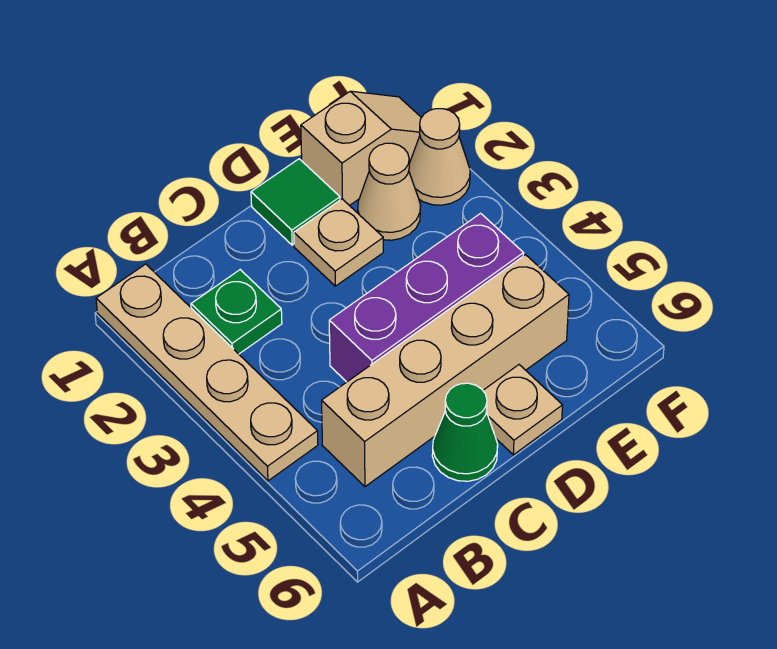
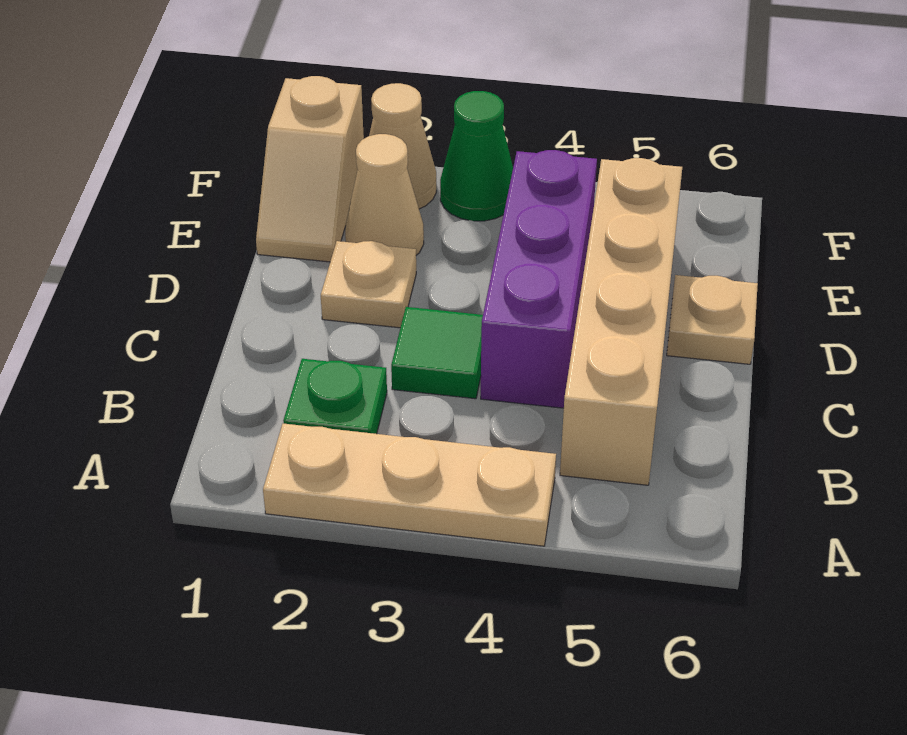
tan 1x4 plate [96,264,318,481] -> tan 1x3 plate [263,423,556,546]
green 1x1 cone [432,383,498,481] -> green 1x1 cone moved to [440,91,513,221]
green 1x1 tile [251,159,340,245] -> green 1x1 tile moved to [391,307,483,399]
tan 1x2 slope [301,91,421,206] -> tan 1x2 slope turned to [256,76,364,262]

